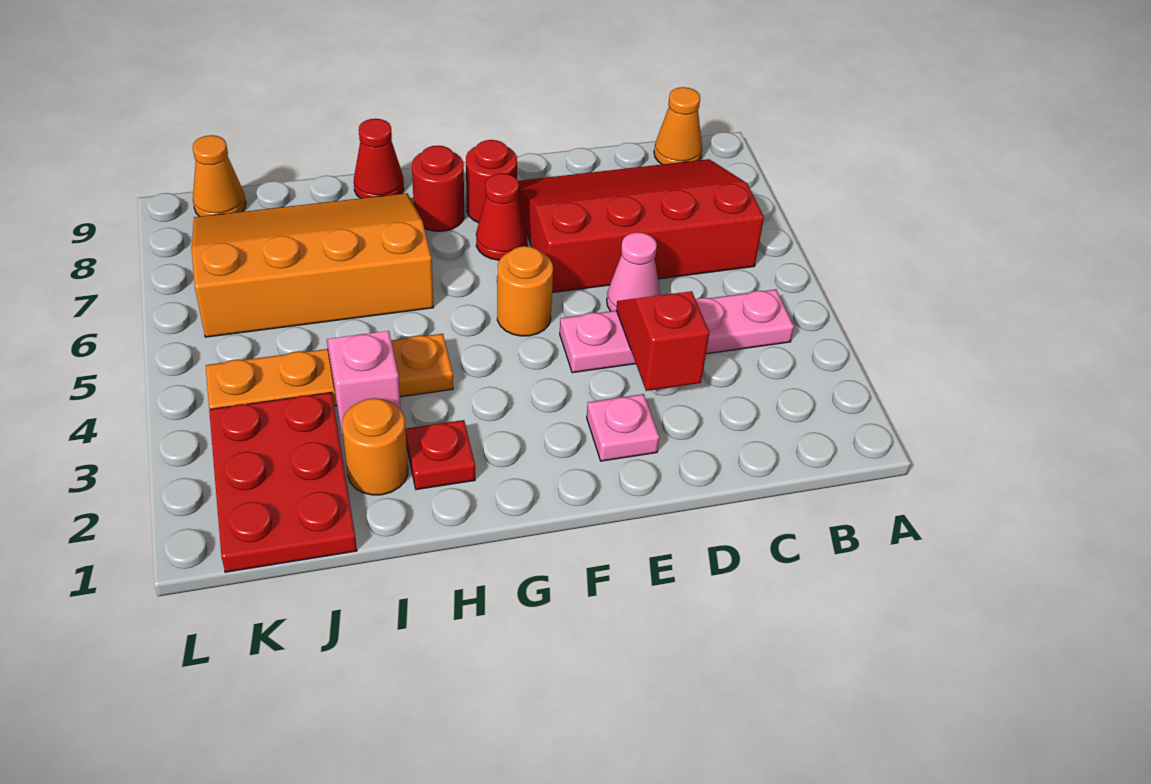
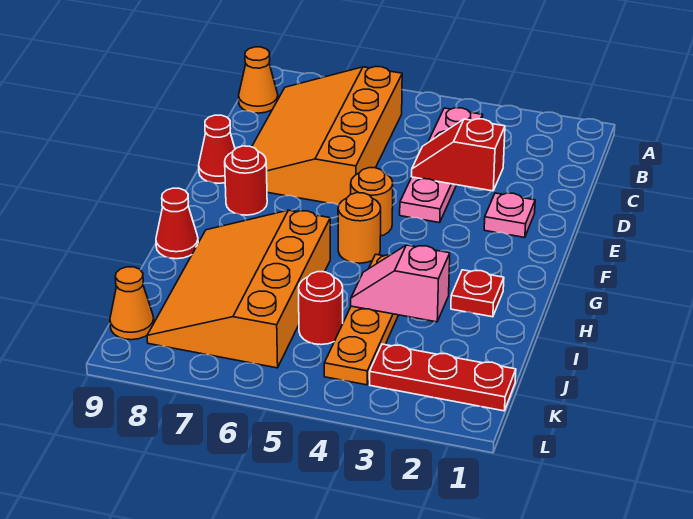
red 3x4 slope [518,159,764,293] -> orange 3x4 slope [252,67,402,205]
pink 1x1 cone [607,232,660,311] -> none
red 1x1 cone [476,173,527,260] -> red 1x1 cone moved to [199,115,235,183]
red 1x1 round brick [412,146,464,231] -> red 1x1 round brick moved to [299,272,343,345]
orange 1x1 round brick [342,398,408,495] -> orange 1x1 round brick moved to [338,193,381,263]
red 2x3 plate [209,392,357,572] -> red 1x3 plate [370,344,516,411]

